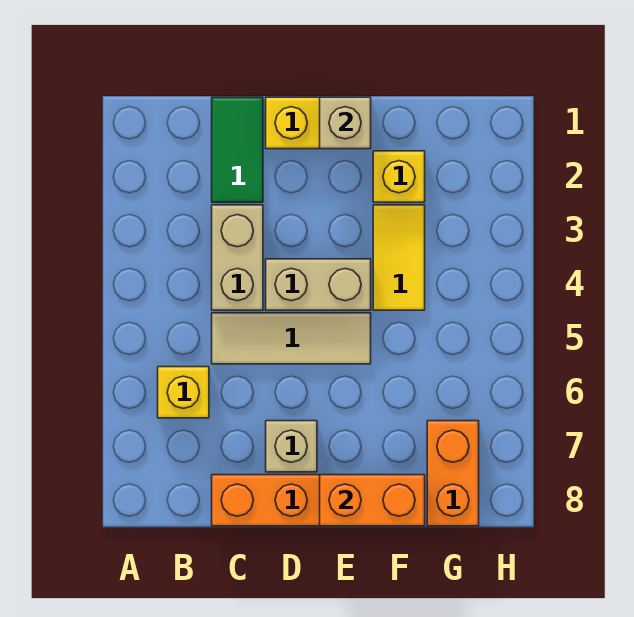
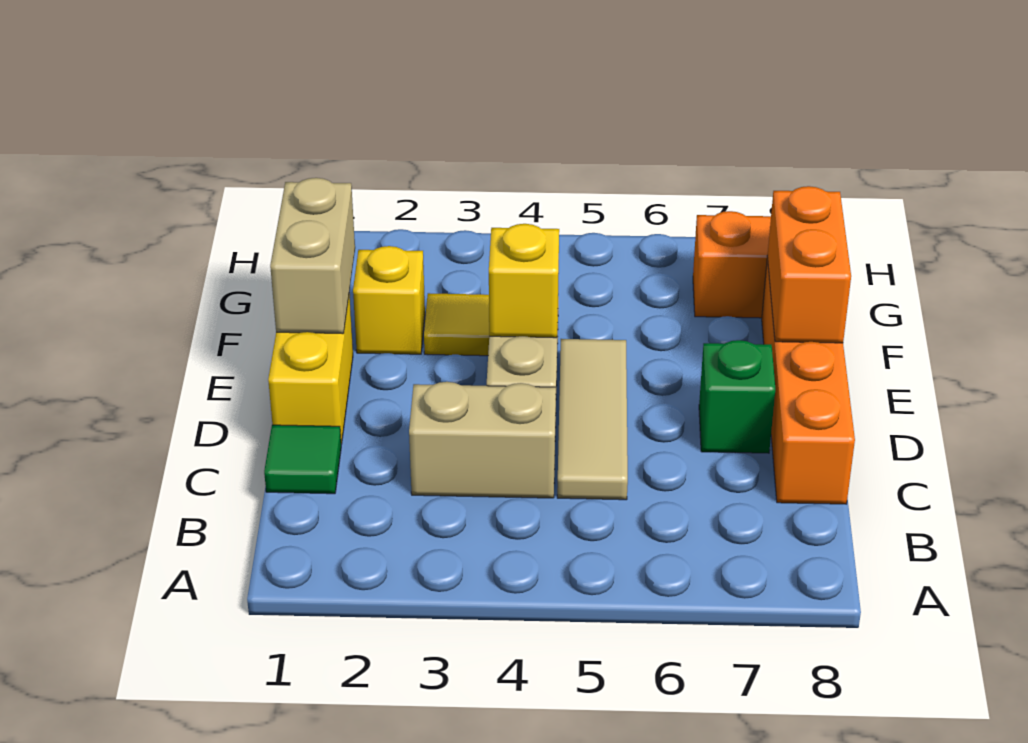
yellow 1x1 brick [158,367,209,418] -> yellow 1x1 brick moved to [489,224,559,338]
green 1x2 tile [212,97,263,202] -> green 1x1 tile [264,425,341,494]
tan 1x1 brick [266,421,317,472] -> green 1x1 brick [699,340,775,453]
tan 1x1 brick [320,97,371,149] -> tan 1x2 brick [270,178,355,334]

